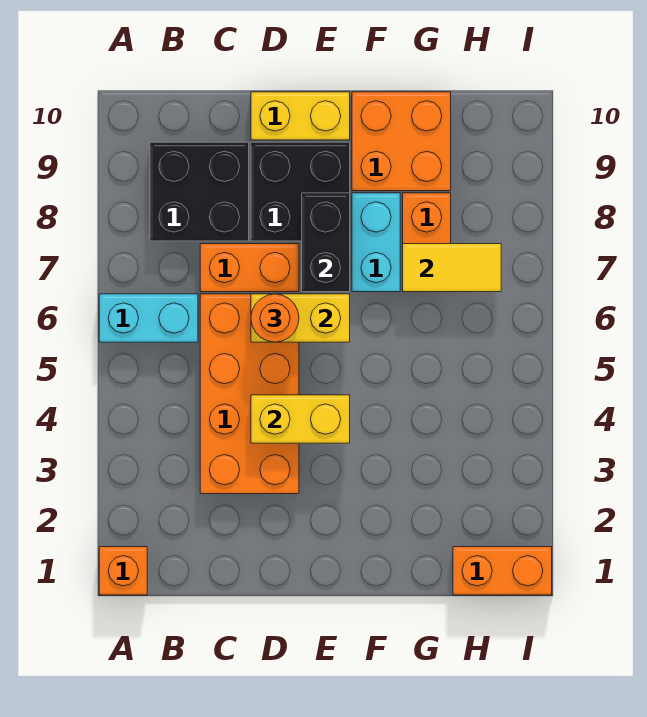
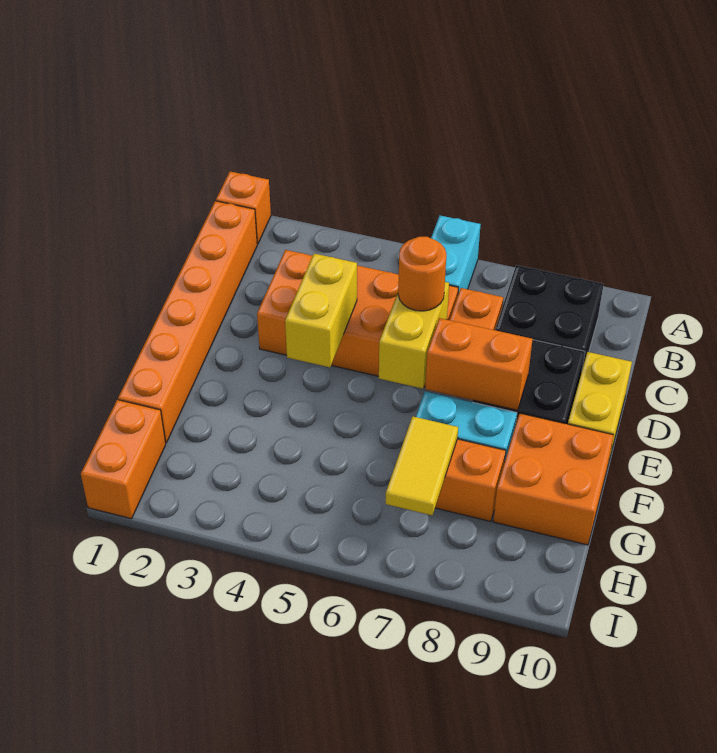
none -> orange 1x6 brick [118,201,257,443]
black 1x2 brick [302,193,350,292] -> orange 1x2 brick [425,318,533,410]

